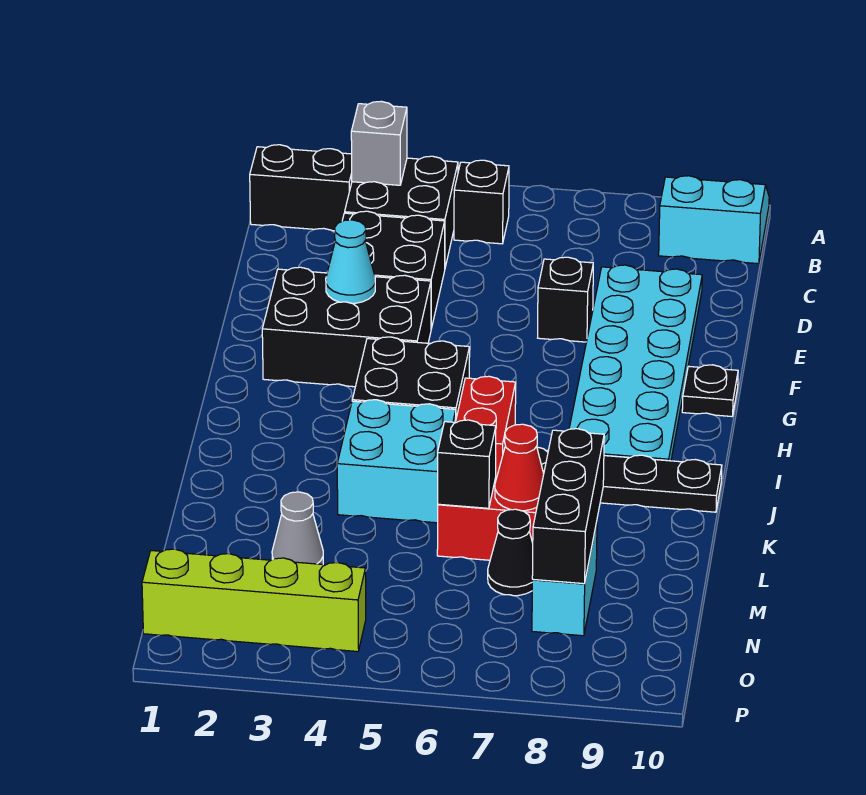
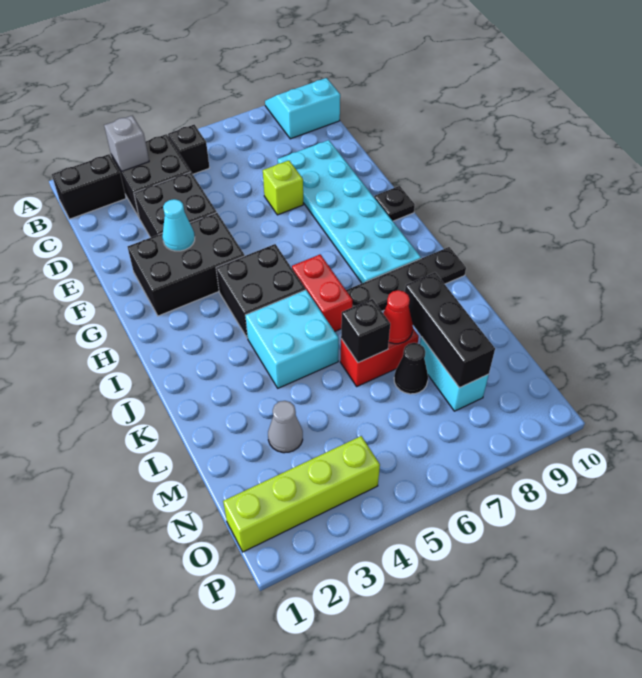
black 1x1 brick [538,257,593,342] -> lime 1x1 brick [263,160,303,215]

